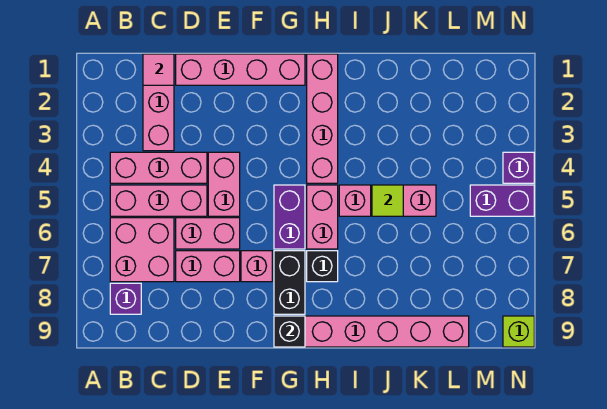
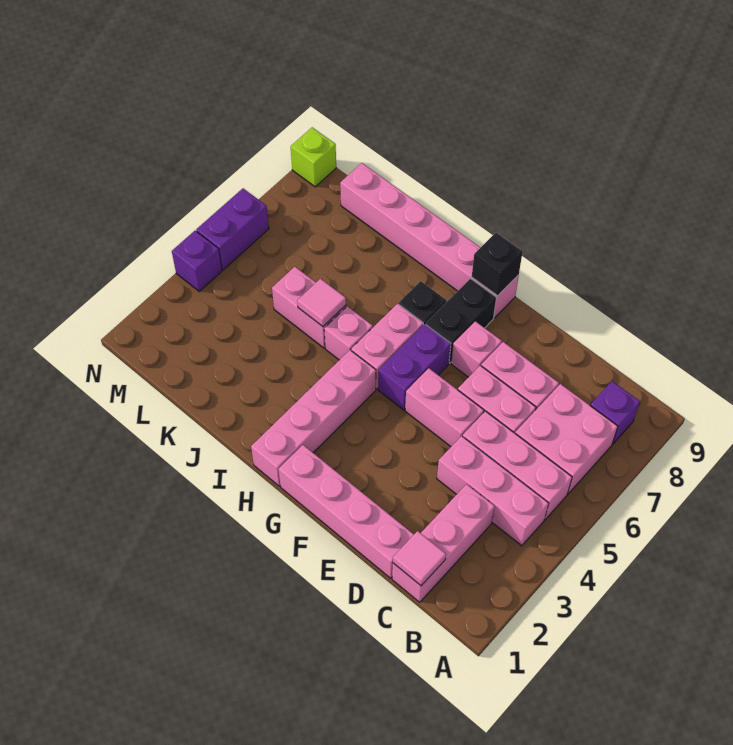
pink 1x2 brick [208,152,240,216] -> pink 1x2 brick turned to [405,368,484,446]
lime 1x1 tile [372,185,403,216] -> pink 1x1 tile [297,279,346,326]
purple 1x2 brick [470,185,534,216] -> purple 1x2 brick turned to [196,188,269,270]

